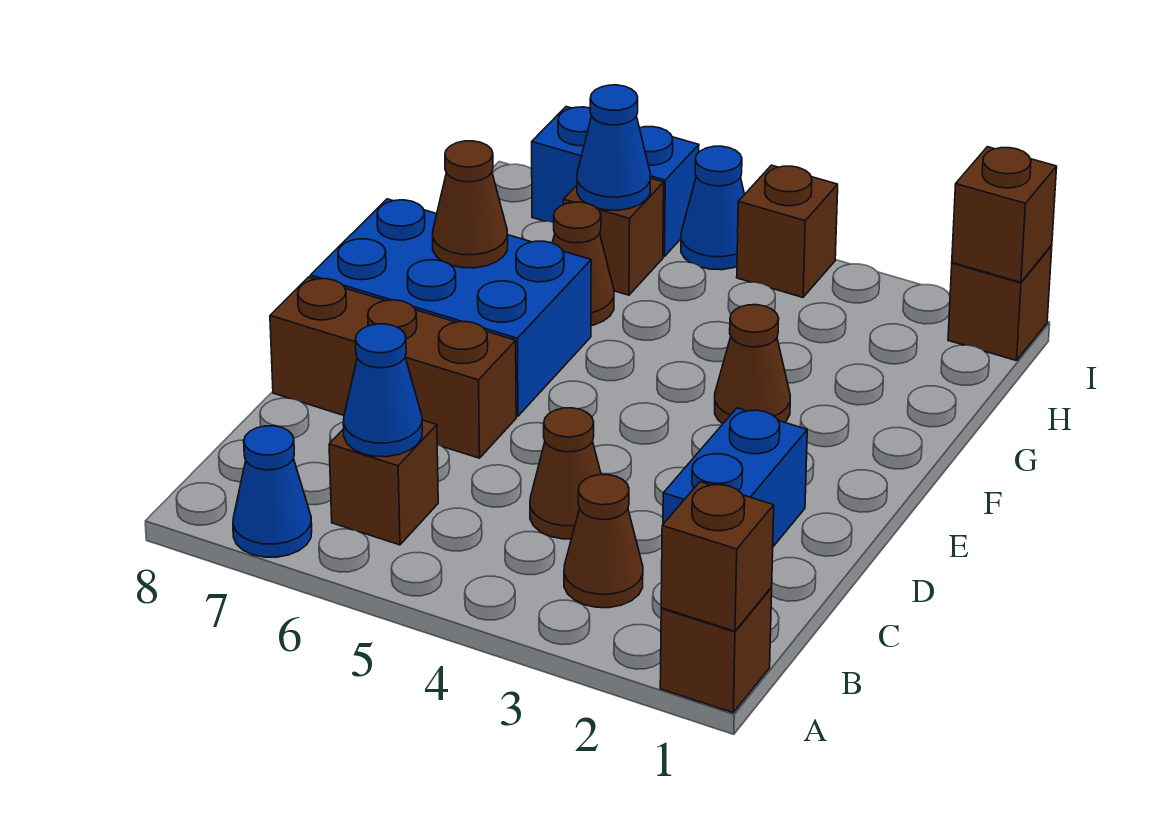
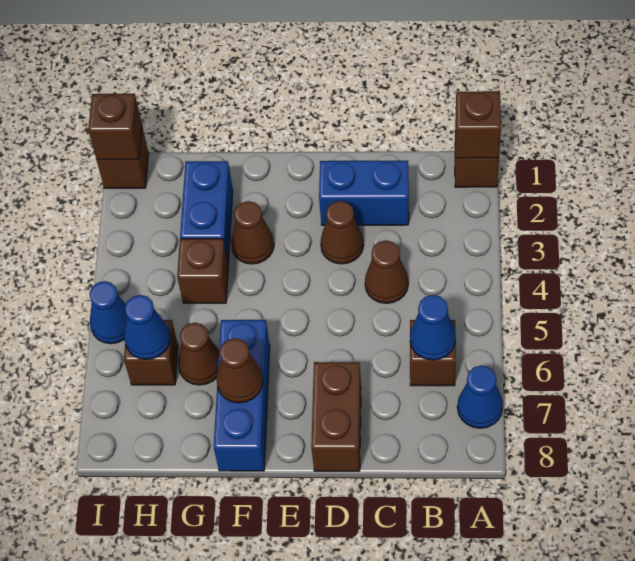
brown 1x1 cone [564,475,643,608] -> brown 1x1 cone moved to [321,201,364,264]
brown 1x3 brick [270,277,516,458] -> brown 1x2 brick [311,362,361,471]
blue 2x3 brick [310,199,591,416] -> blue 1x3 brick [214,320,270,471]
brown 1x1 brick [737,165,838,297] -> brown 1x1 brick moved to [177,239,228,303]
blue 1x2 brick [532,107,699,257] -> blue 1x2 brick moved to [180,161,233,264]

